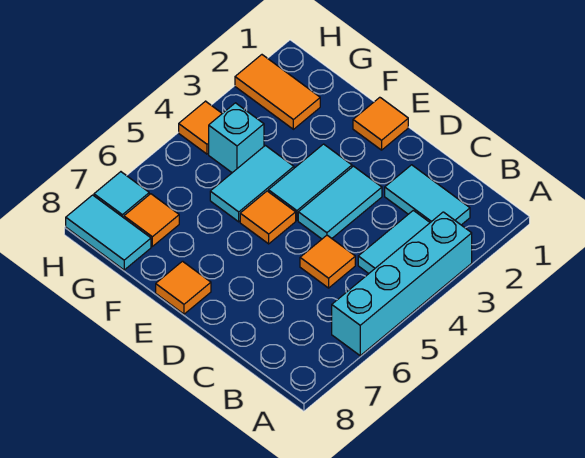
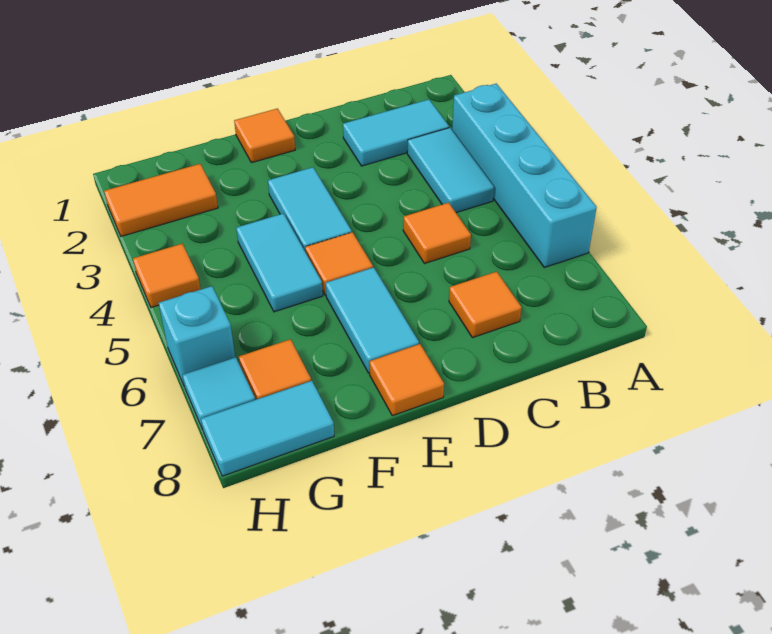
none -> orange 1x1 tile [449,272,522,338]
cyan 1x2 tile [298,166,382,239] -> cyan 1x2 tile moved to [325,267,419,373]
cyan 1x1 brick [209,103,264,173] -> cyan 1x1 brick moved to [159,286,235,387]

